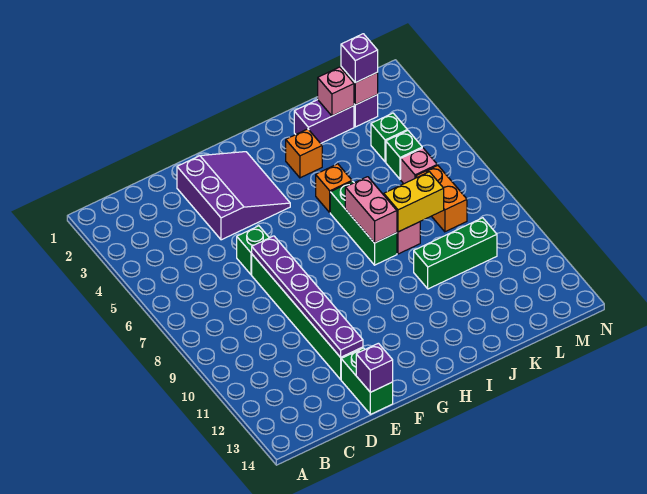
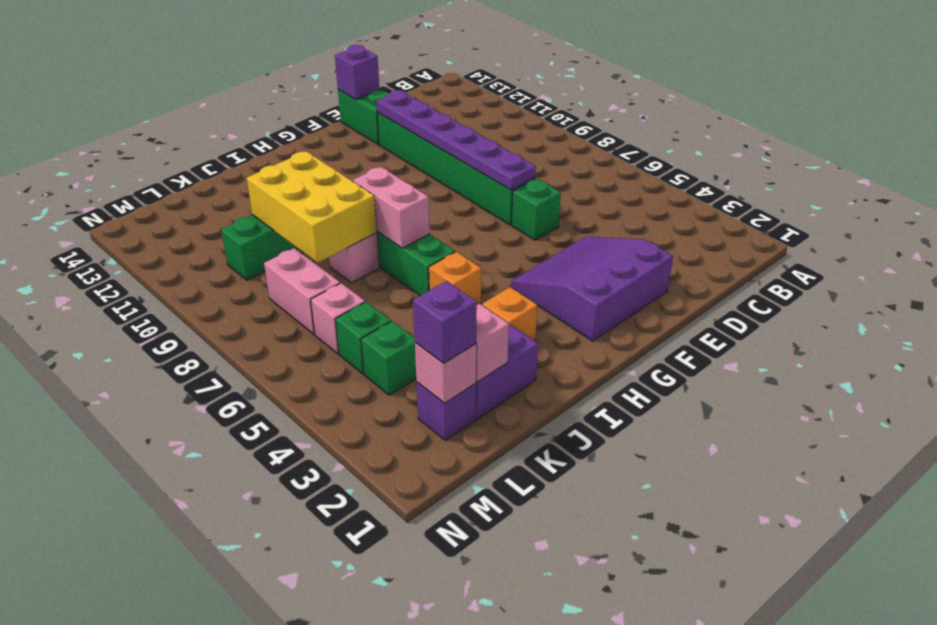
purple 3x3 slope [177,152,290,240] -> purple 3x3 slope turned to [511,237,673,341]
yellow 1x2 brick [384,172,444,232] -> yellow 2x3 brick [247,151,377,263]
orange 1x2 brick [416,165,467,232] -> pink 1x2 brick [264,248,340,334]

